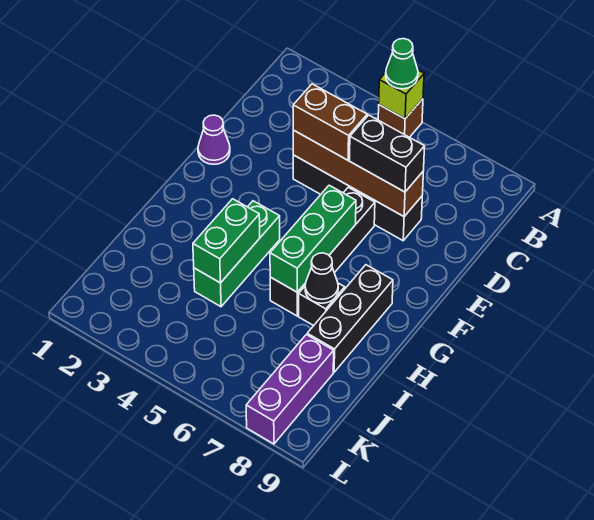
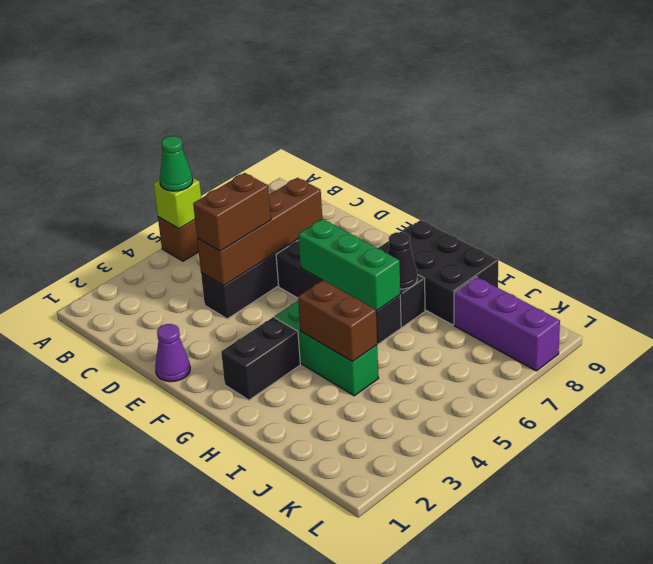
black 1x2 brick [350,115,425,192] -> black 1x2 brick moved to [221,317,300,400]
black 1x3 brick [307,265,393,372] -> black 2x3 brick [378,220,498,325]
green 1x2 brick [193,199,260,283] -> brown 1x2 brick [298,280,377,362]

